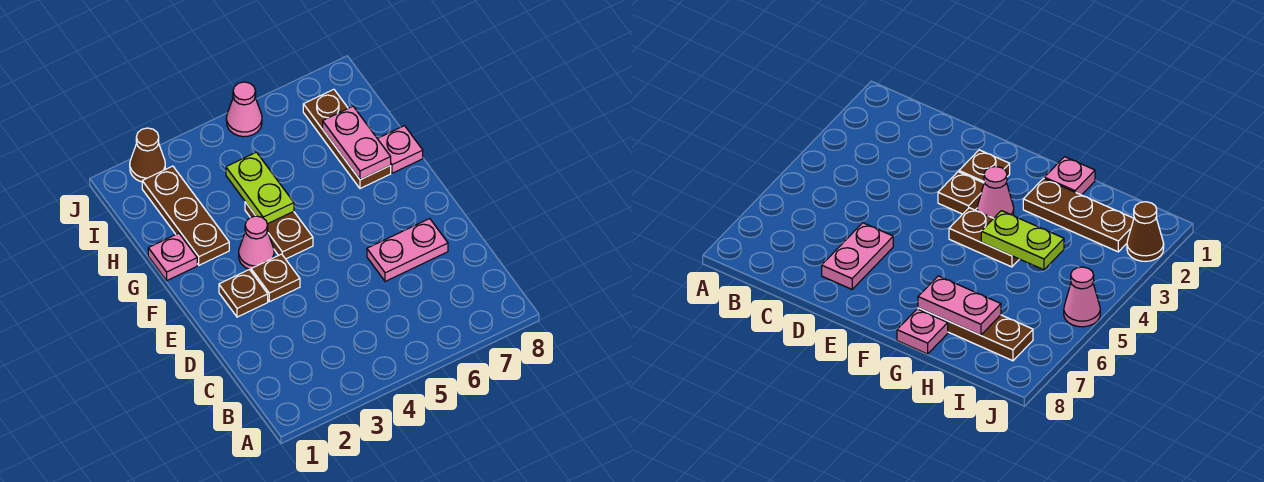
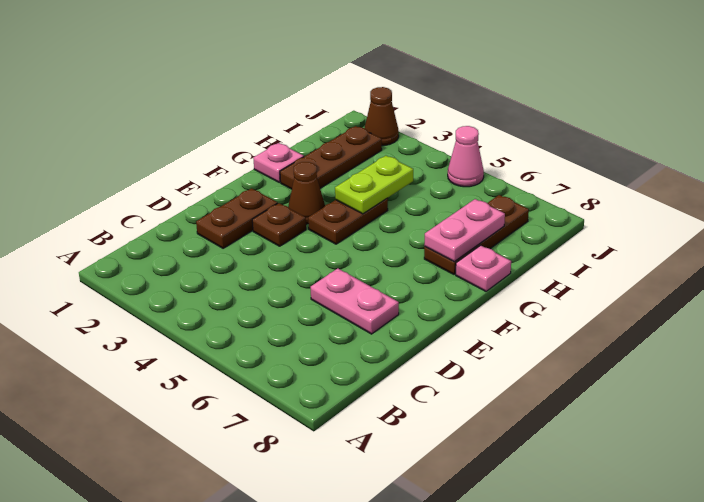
brown 1x1 plate [219,269,268,317] -> brown 1x2 plate [196,188,278,248]
pink 1x1 cone [239,216,274,270] -> brown 1x1 cone [288,162,325,224]

